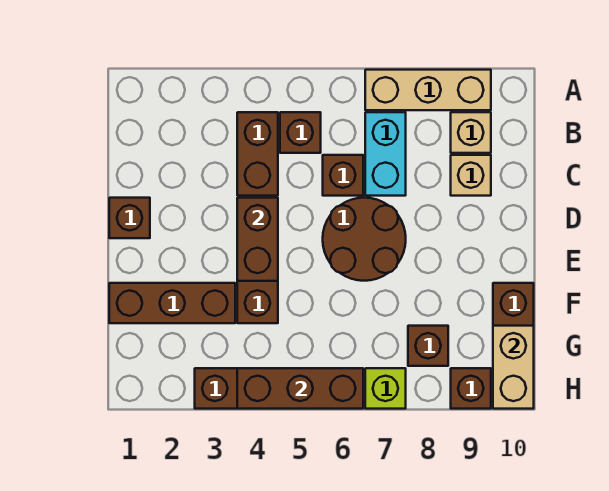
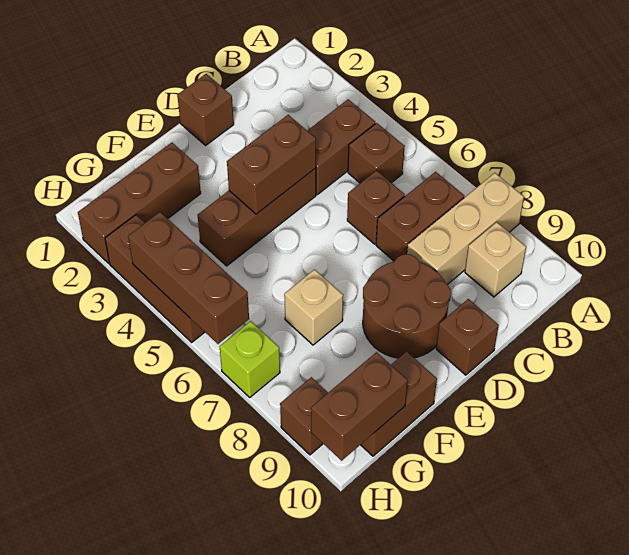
tan 1x3 brick [365,70,491,110] -> tan 1x3 brick turned to [407,173,524,285]
cyan 1x2 brick [365,112,406,196] -> brown 1x2 brick [376,172,464,261]
tan 1x1 brick [451,155,491,196] -> tan 1x1 brick moved to [284,270,343,345]
brown 2x2 round brick [323,198,406,281] -> brown 2x2 round brick moved to [363,254,451,358]
brown 1x3 brick [109,283,235,323] -> brown 1x3 brick turned to [78,143,201,263]
brown 1x1 brick [408,326,448,366] -> brown 1x1 brick moved to [436,299,499,375]
tan 1x2 brick [493,326,534,409] -> brown 1x2 brick [311,352,408,461]

